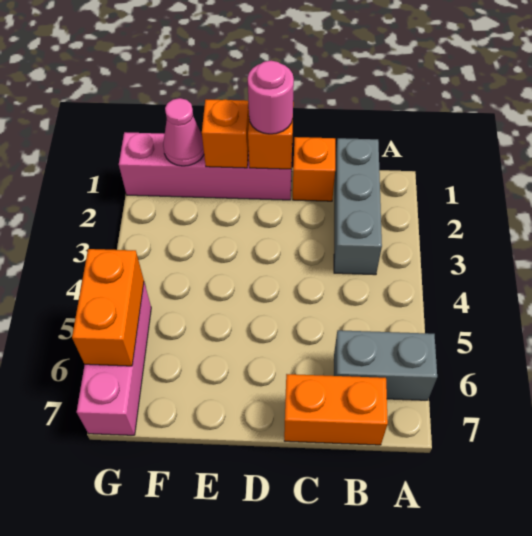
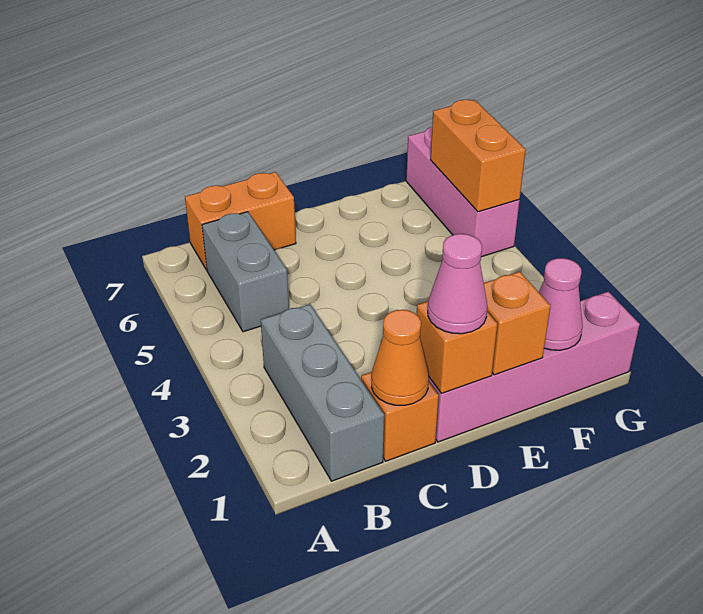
grey 1x2 brick [334,330,437,400] -> grey 1x2 brick turned to [202,212,289,332]
none -> orange 1x1 cone [371,310,429,405]
pink 1x1 round brick [248,61,294,134] -> pink 1x1 cone [428,234,487,334]

